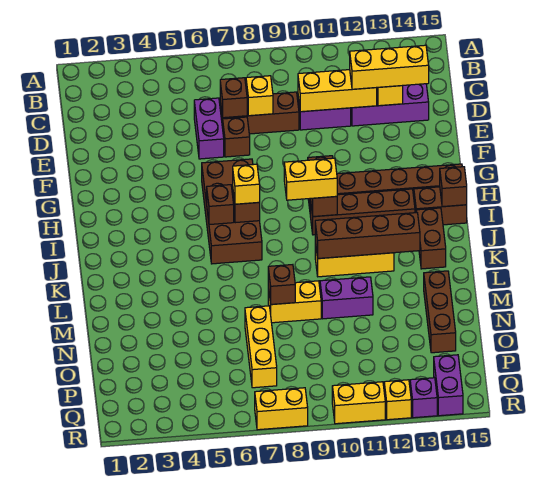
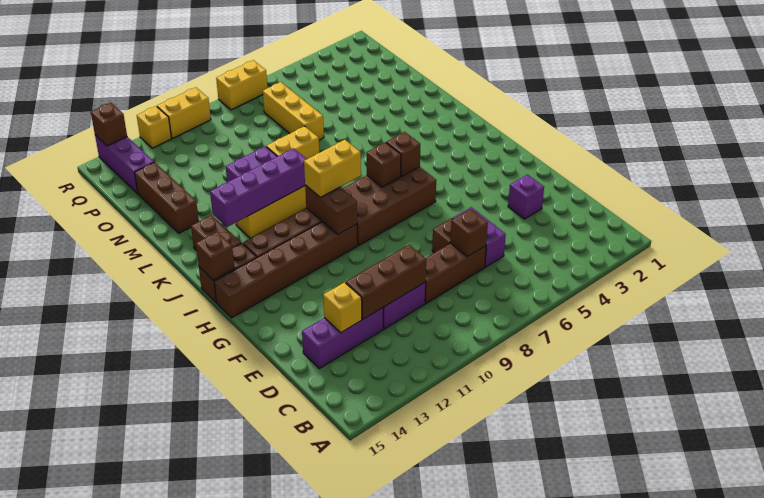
yellow 1x1 brick [246,76,273,116] -> none
yellow 1x3 brick [298,70,377,112] -> brown 1x3 brick [346,245,426,319]
yellow 1x3 brick [350,45,429,89] -> none
brown 2x4 brick [202,159,262,264] -> brown 2x4 brick turned to [342,167,436,245]
yellow 1x1 brick [233,164,260,204] -> none
brown 1x4 brick [315,212,420,259] -> purple 1x4 brick [210,148,307,227]
brown 1x1 brick [268,265,295,304] -> brown 1x1 brick moved to [91,103,127,146]
purple 1x2 brick [434,355,463,416] -> purple 1x3 brick [95,135,154,194]
purple 1x1 brick [410,378,437,418] -> purple 1x1 brick moved to [508,174,544,219]

